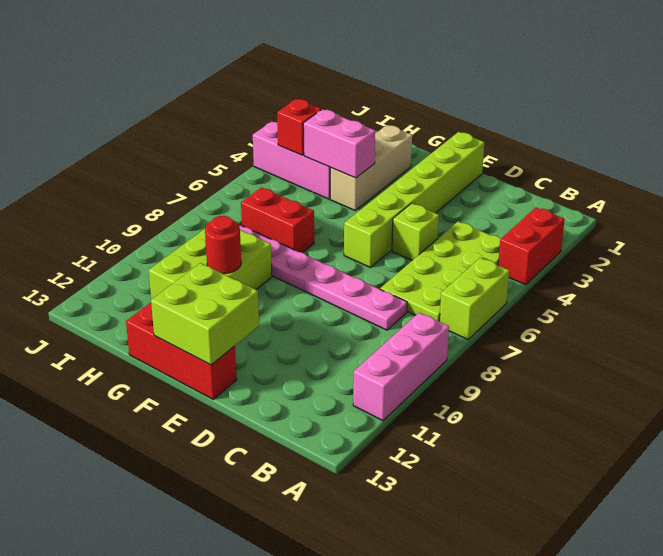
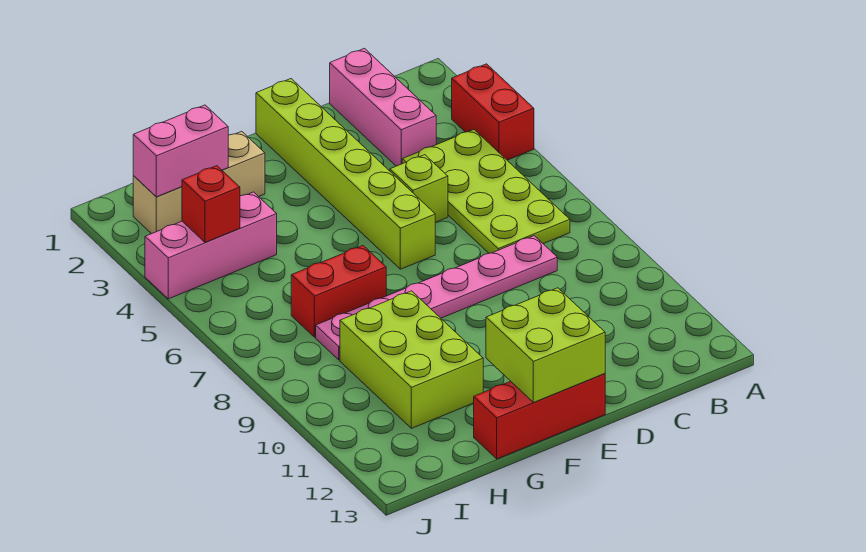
lime 1x2 brick [440,258,509,339] -> none
pink 1x3 brick [353,313,449,421] -> pink 1x3 brick moved to [330,48,436,166]
tan 1x3 brick [330,125,412,211] -> tan 1x3 brick turned to [133,131,265,234]
pink 1x2 brick [303,109,375,178] -> pink 1x2 brick moved to [133,105,228,197]
red 1x1 round brick [205,216,241,274] -> none

